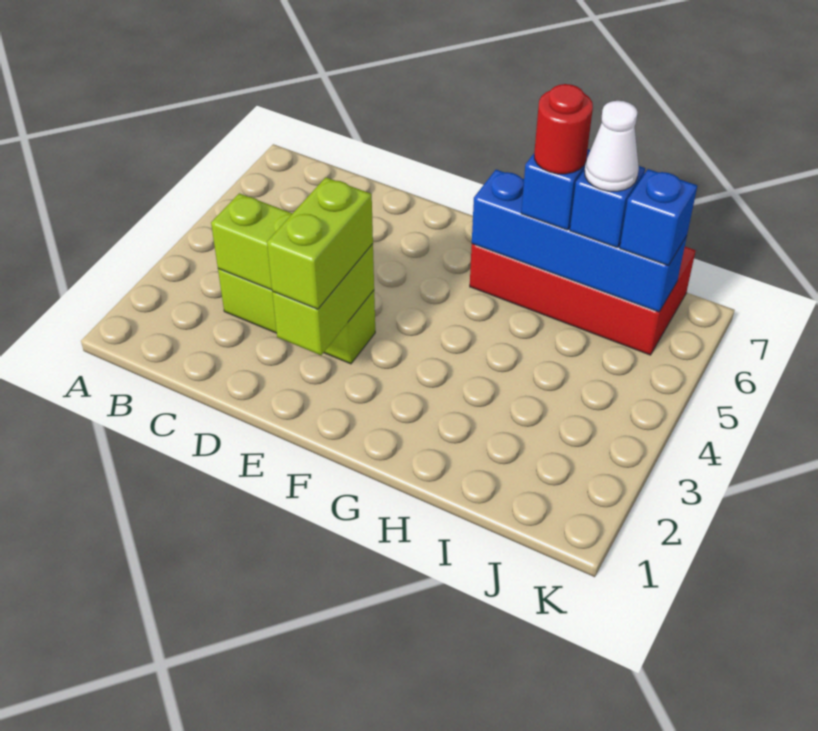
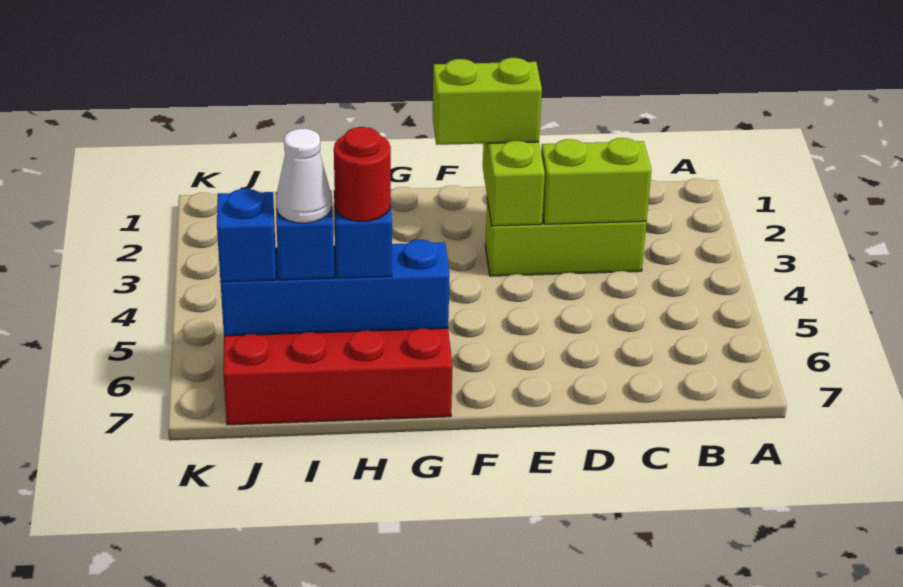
lime 1x2 brick [267,177,373,309] -> lime 1x2 brick turned to [433,58,542,145]

